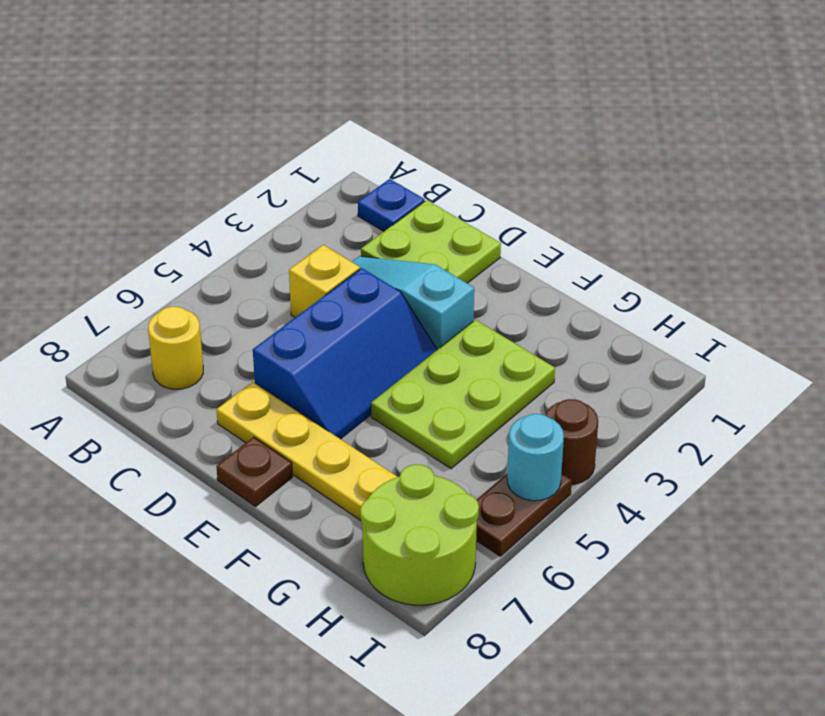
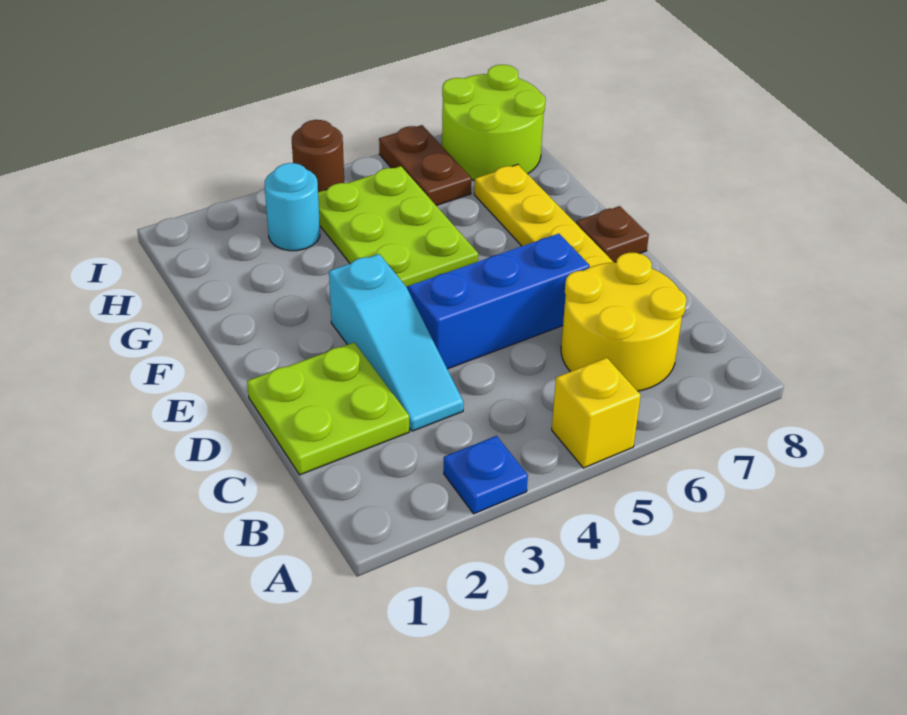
blue 1x1 plate [358,179,425,231] -> blue 1x1 plate moved to [444,436,528,514]
yellow 1x1 round brick [148,306,203,389] -> yellow 2x2 round brick [561,253,686,391]
yellow 1x1 brick [289,245,360,317] -> yellow 1x1 brick moved to [552,358,641,468]
lime 2x3 plate [371,320,555,469] -> lime 2x3 plate turned to [318,166,478,287]
brown 1x2 plate [476,473,572,556] -> brown 1x2 plate turned to [379,125,471,206]
cyan 1x1 round brick [507,414,564,501] -> cyan 1x1 round brick moved to [264,163,320,251]

